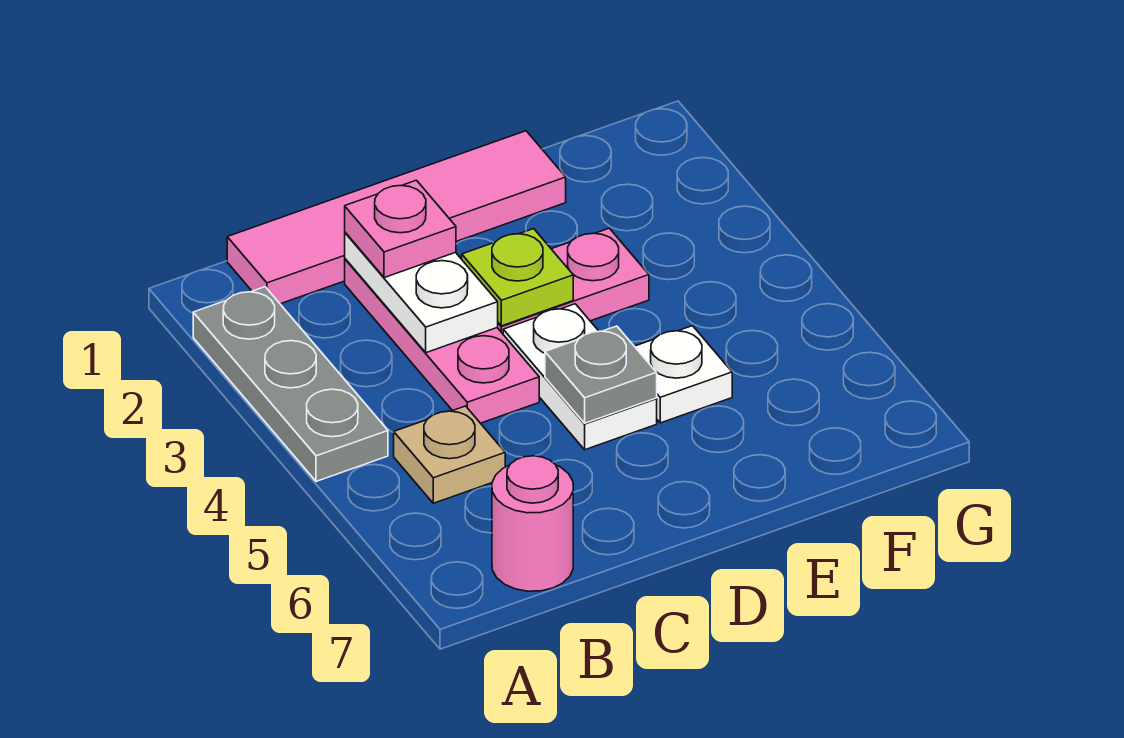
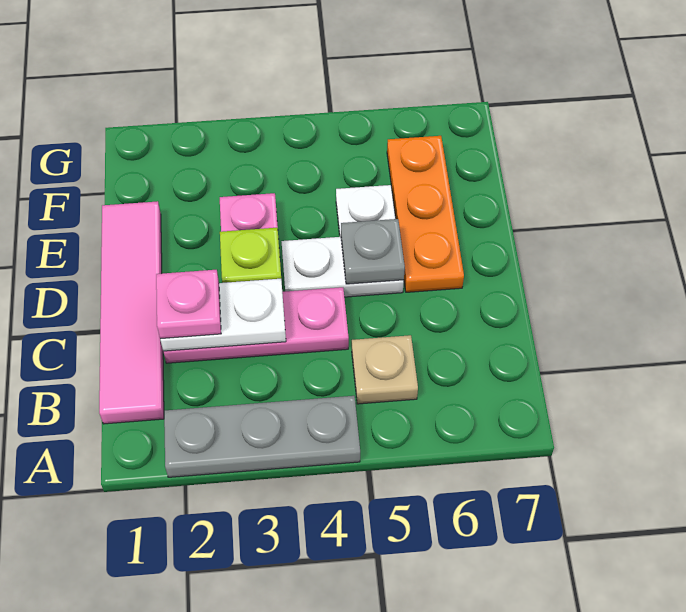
pink 1x1 round brick [492,456,573,591] -> none
none -> orange 1x3 plate [387,136,464,292]

